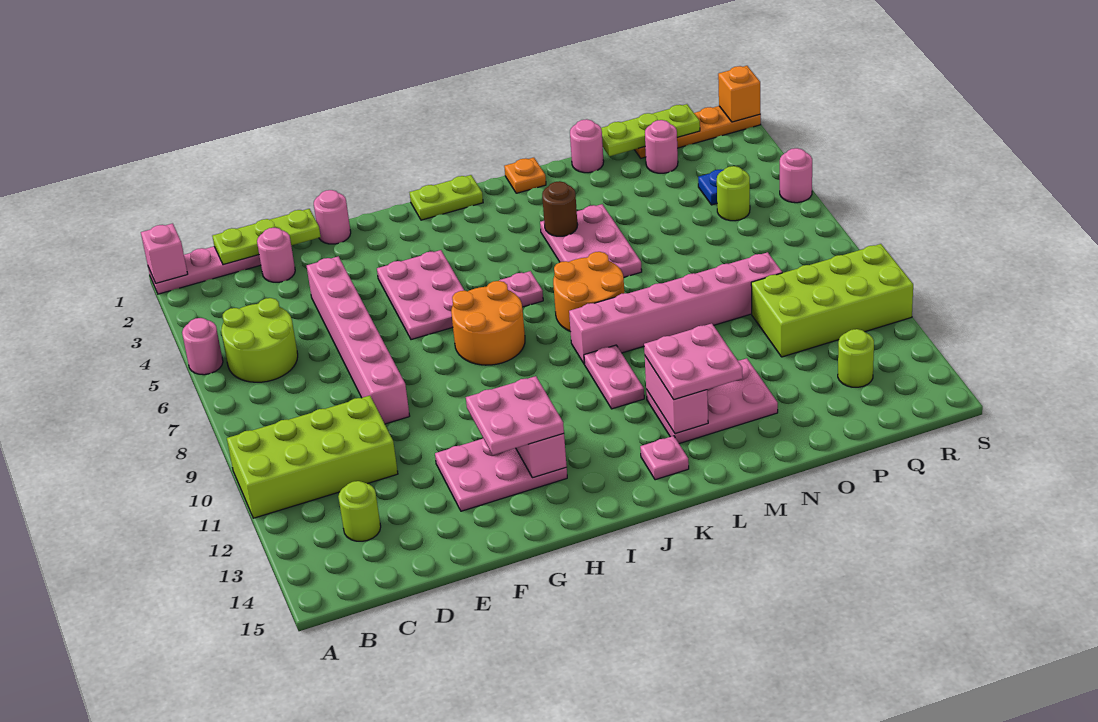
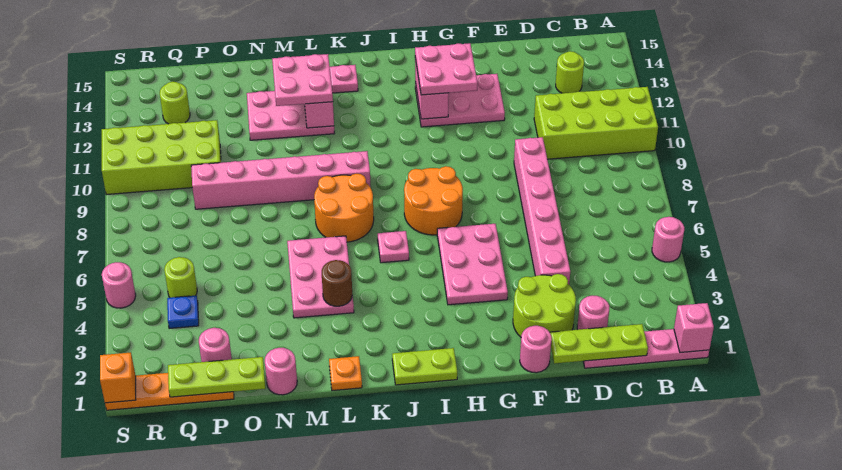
lime 2x2 round brick [221,298,298,382] -> lime 2x2 round brick moved to [513,274,576,337]
pink 1x2 plate [584,345,644,409] -> none

